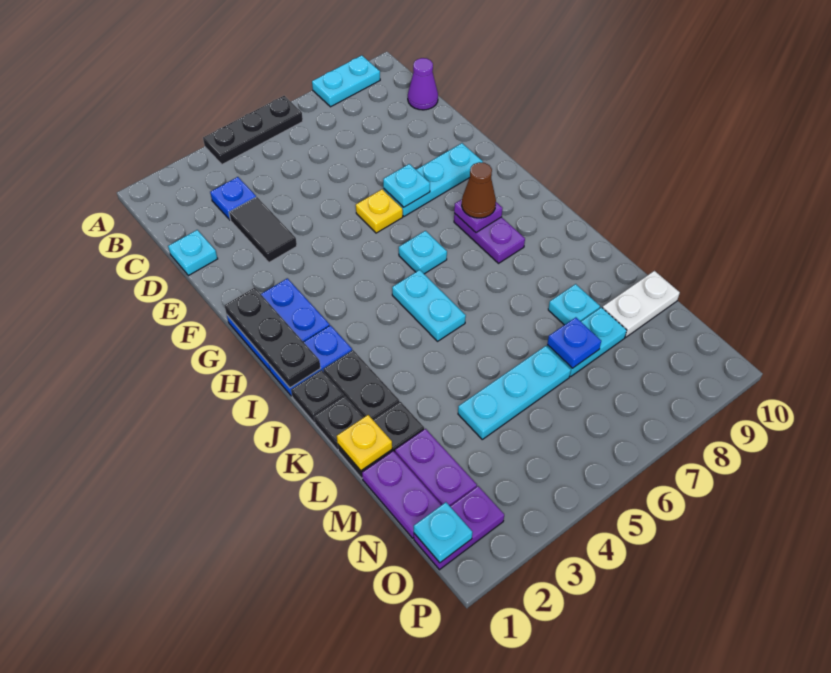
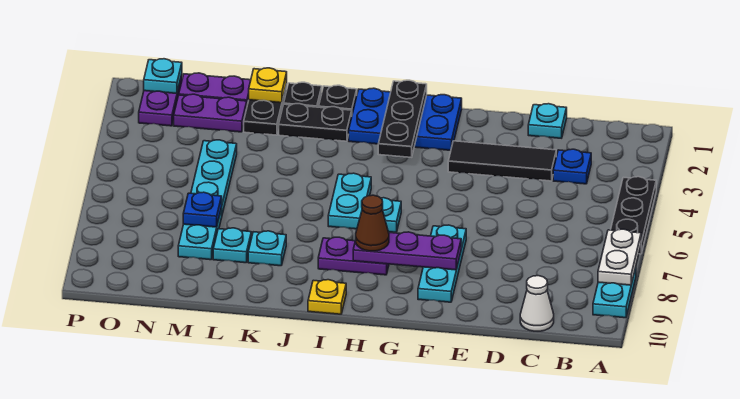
purple 1x1 cone [408,58,438,110] -> white 1x1 cone [520,276,554,331]
black 1x2 tile [229,197,297,262] -> black 1x3 tile [448,141,556,181]
yellow 1x1 plate [356,189,403,233] -> yellow 1x1 plate moved to [308,280,346,314]
cyan 1x1 plate [383,164,430,207] -> cyan 1x1 plate moved to [248,231,286,266]
black 1x3 plate [225,288,320,388] -> black 1x3 plate turned to [378,80,427,157]
purple 1x1 plate [454,199,502,233] -> purple 1x3 plate [353,232,461,270]
cyan 1x2 plate [392,270,466,341] -> cyan 1x2 plate turned to [328,173,371,229]
white 1x2 plate [603,271,680,337] -> white 1x2 plate moved to [598,229,641,285]

